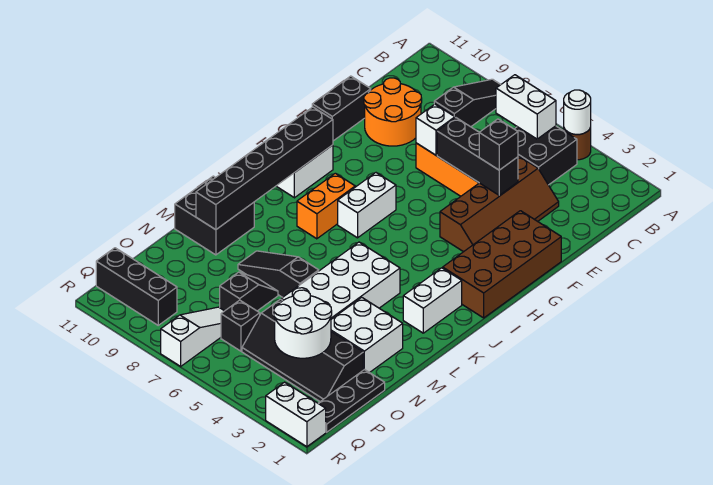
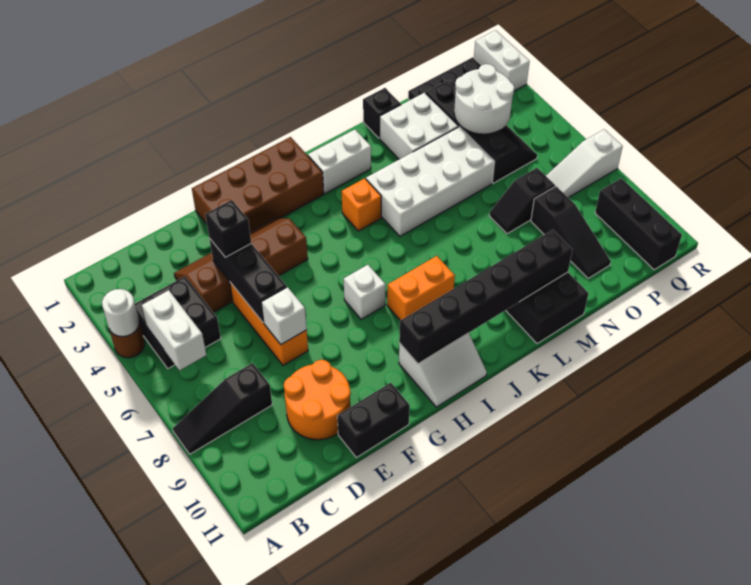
white 1x2 brick [338,173,396,238] -> white 1x1 brick [344,265,385,319]
none -> orange 1x1 brick [342,178,381,231]
black 1x3 slope [238,251,319,297] -> black 1x3 slope moved to [531,186,611,278]
black 1x1 brick [221,300,260,351] -> black 1x1 brick moved to [363,88,401,138]

